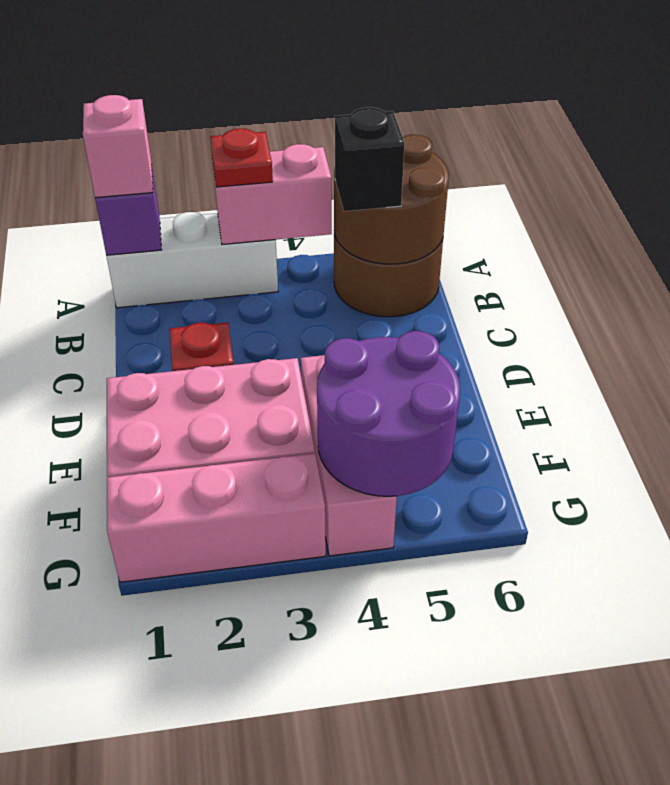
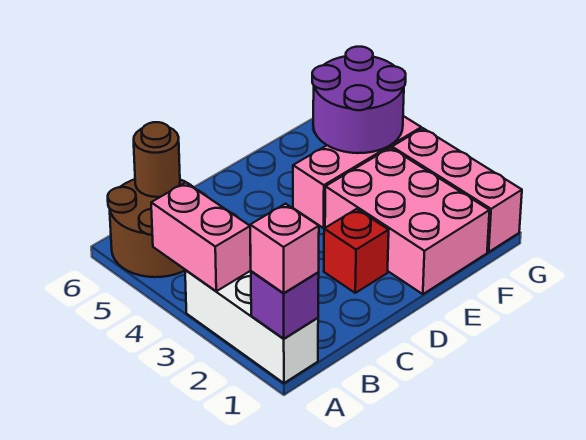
red 1x1 plate [210,128,273,187] -> none
brown 2x2 round brick [334,135,449,264] -> brown 1x1 round brick [134,122,180,197]
black 1x1 brick [335,107,405,211] -> none

